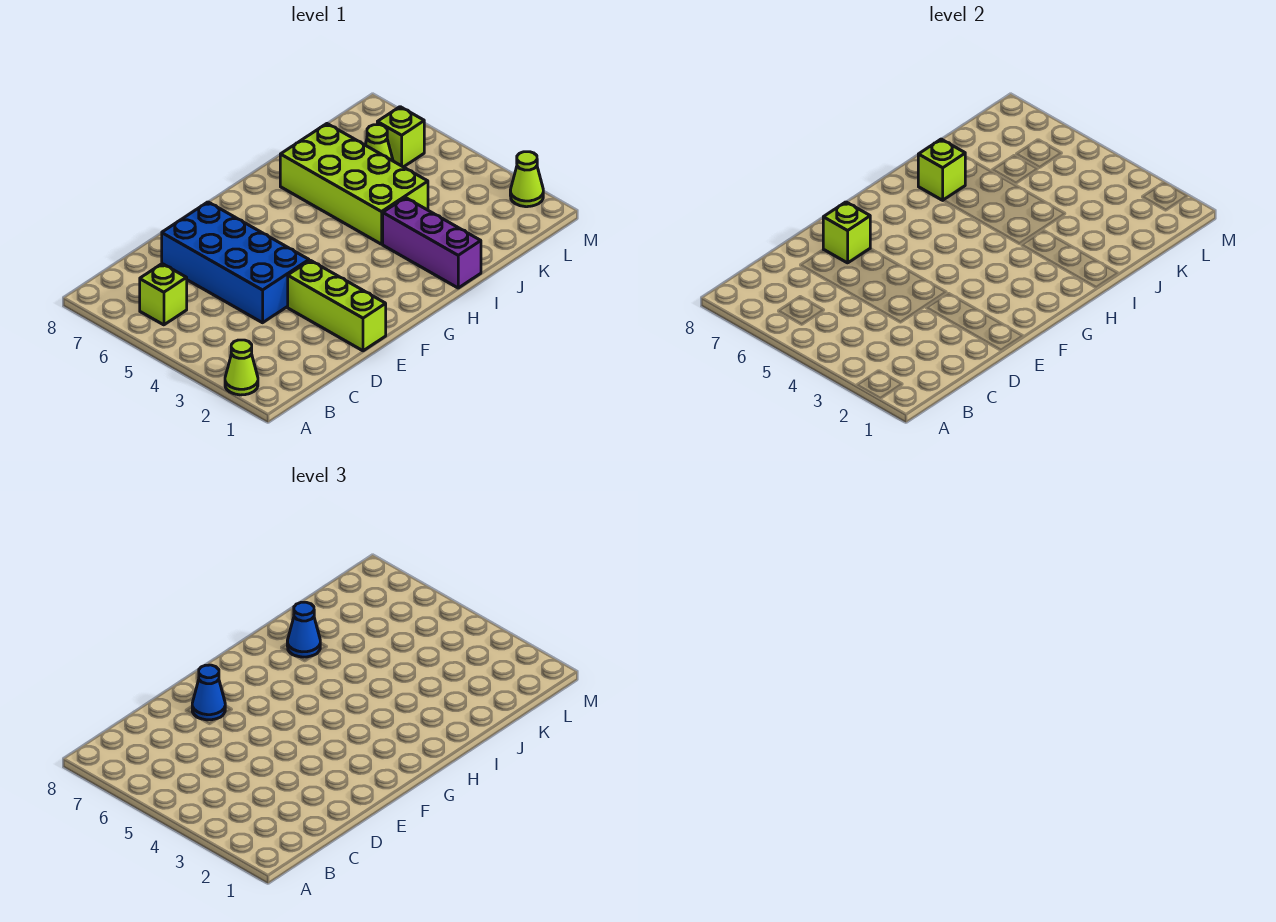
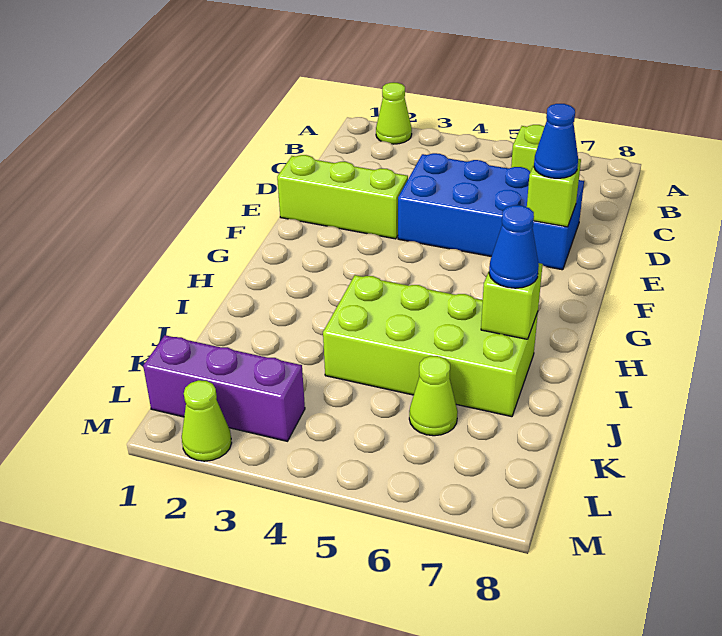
purple 1x3 brick [383,198,481,288] -> purple 1x3 brick moved to [143,335,305,441]
lime 1x1 brick [377,107,424,167] -> none

